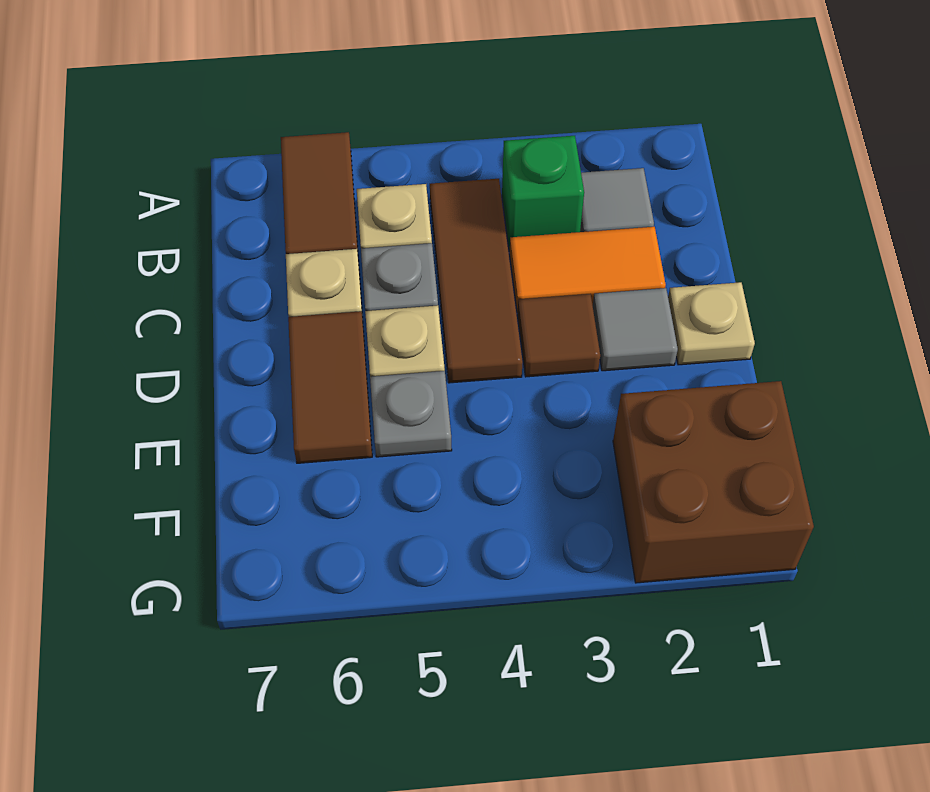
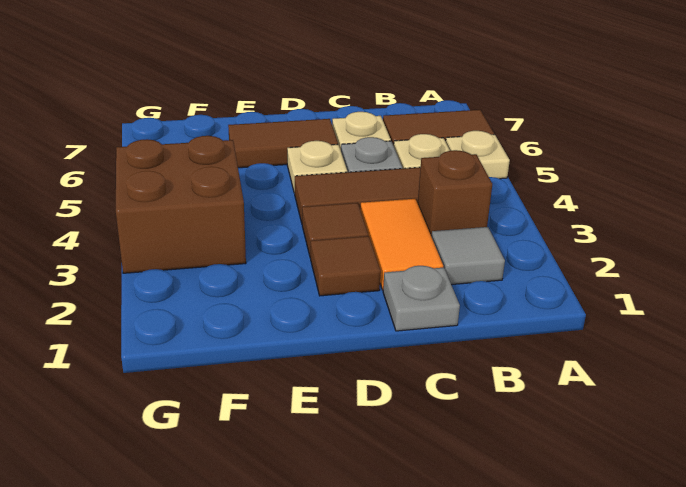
green 1x1 brick [502,136,584,251] -> brown 1x1 brick [418,150,492,236]
tan 1x1 plate [668,282,755,365] -> tan 1x1 plate moved to [446,131,510,179]
grey 1x1 tile [593,288,678,371] -> brown 1x1 tile [311,236,381,296]
grey 1x1 plate [370,371,452,457] -> grey 1x1 plate moved to [383,266,460,331]
brown 2x2 brick [613,381,814,583] -> brown 2x2 brick moved to [116,136,246,273]

